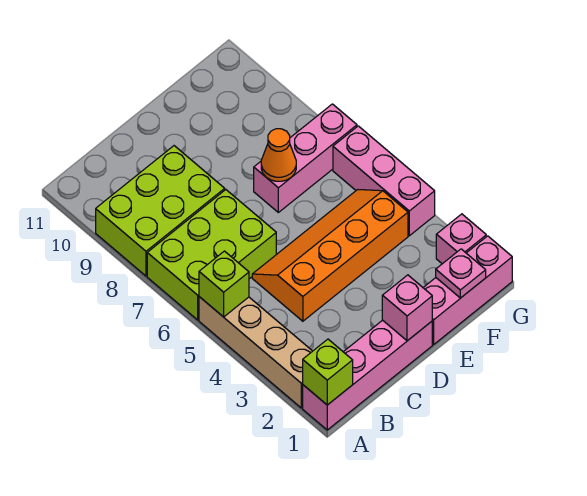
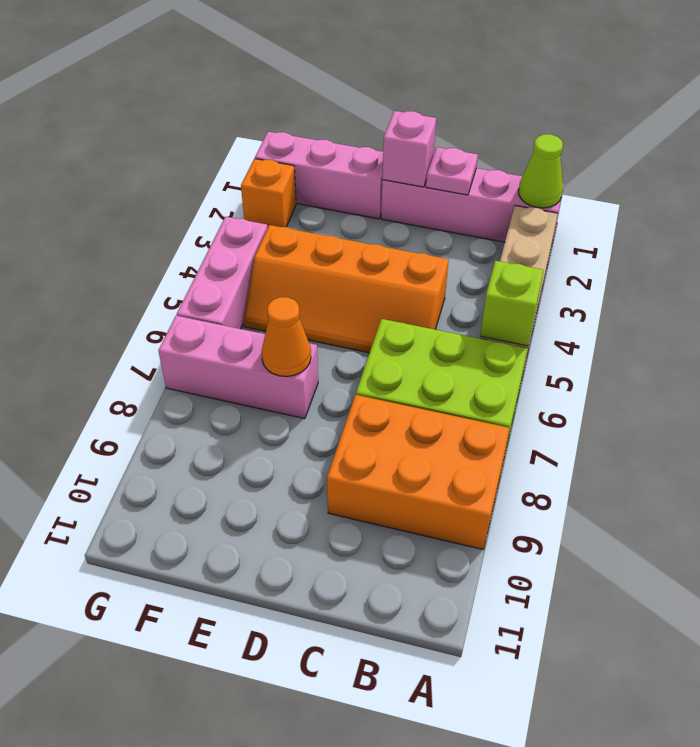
lime 1x1 brick [303,339,353,405] -> lime 1x1 cone [519,134,563,208]
lime 2x3 brick [96,146,225,276] -> orange 2x3 brick [327,395,510,549]
pink 1x1 plate [436,249,486,298] -> pink 1x1 plate moved to [426,147,478,195]
pink 1x1 brick [436,214,486,264] -> orange 1x1 brick [241,159,296,228]

